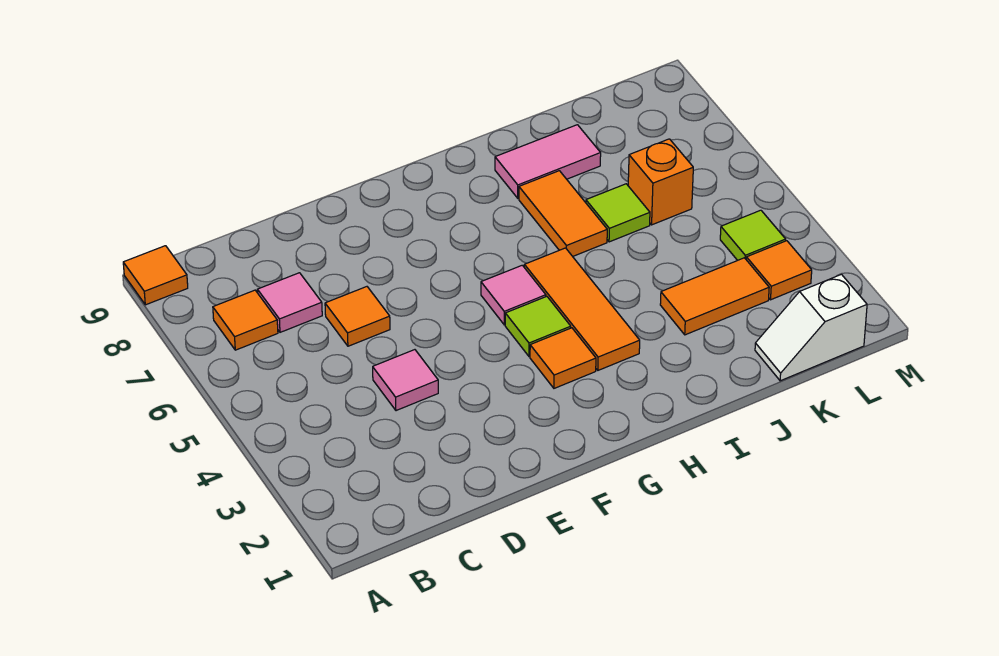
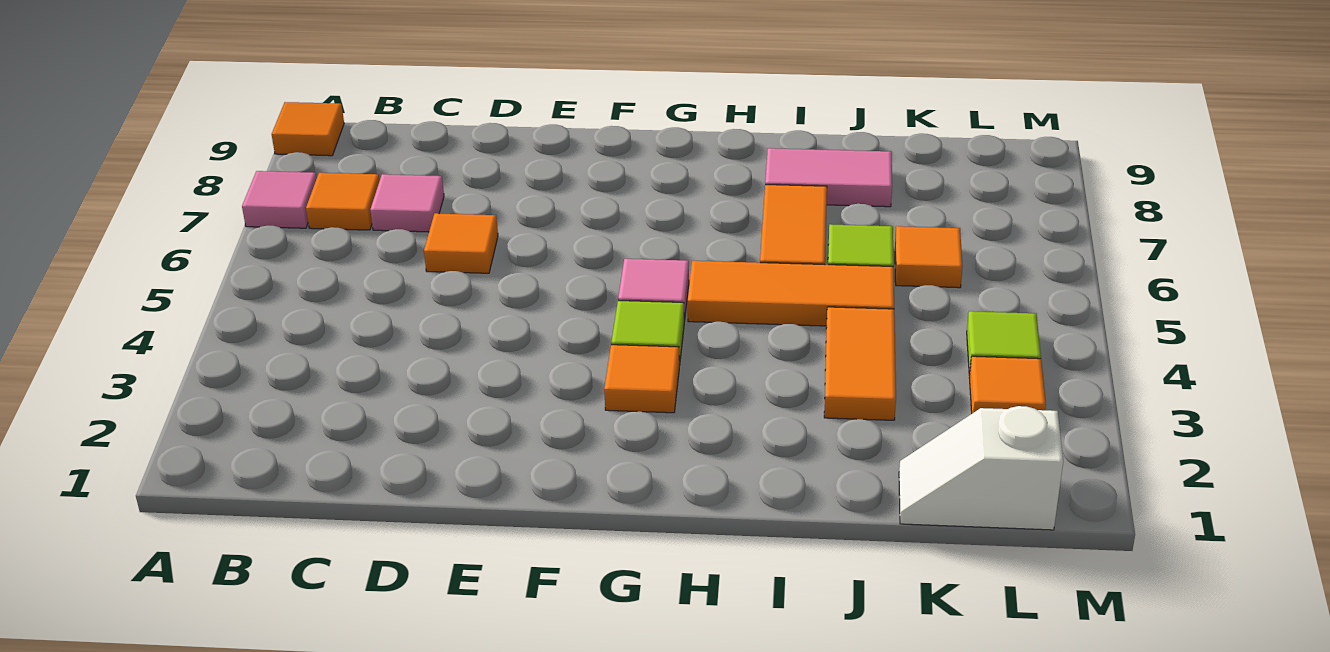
pink 1x1 tile [373,350,438,411] -> pink 1x1 tile moved to [242,171,317,228]
orange 1x3 tile [524,248,640,370] -> orange 1x3 tile turned to [688,261,894,326]
orange 1x2 tile [660,258,769,335] -> orange 1x2 tile turned to [824,307,896,420]
orange 1x1 brick [628,139,693,225] -> orange 1x1 tile [895,226,962,288]

